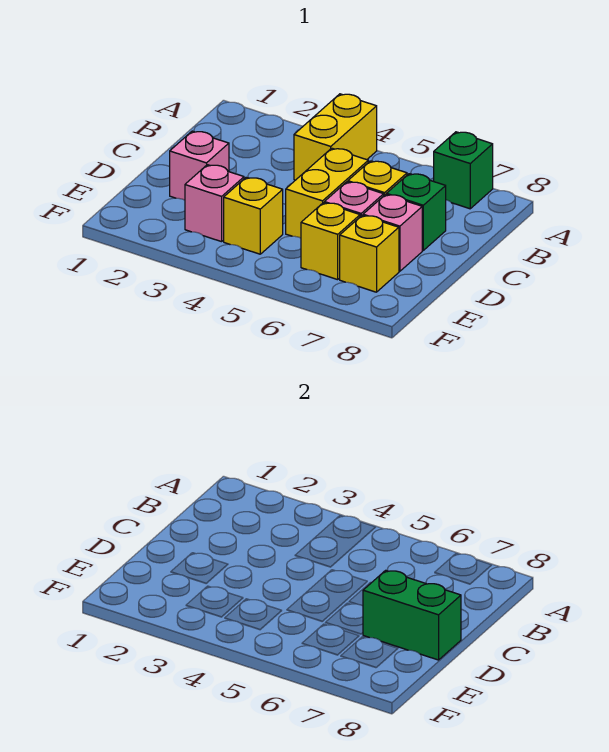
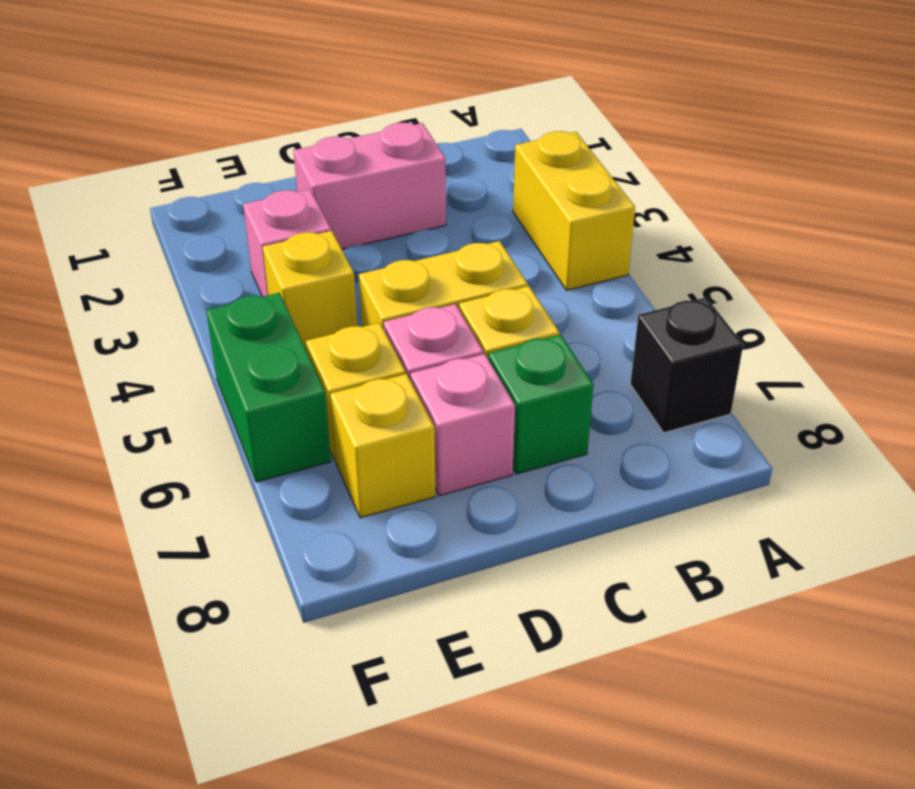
yellow 1x2 brick [294,94,377,180] -> yellow 1x2 brick turned to [513,131,635,290]
green 1x1 brick [434,132,493,209] -> black 1x1 brick [630,297,743,433]
pink 1x1 brick [170,131,229,200] -> pink 1x2 brick [293,123,446,249]
green 1x2 brick [363,570,461,660] -> green 1x2 brick moved to [206,293,331,482]

